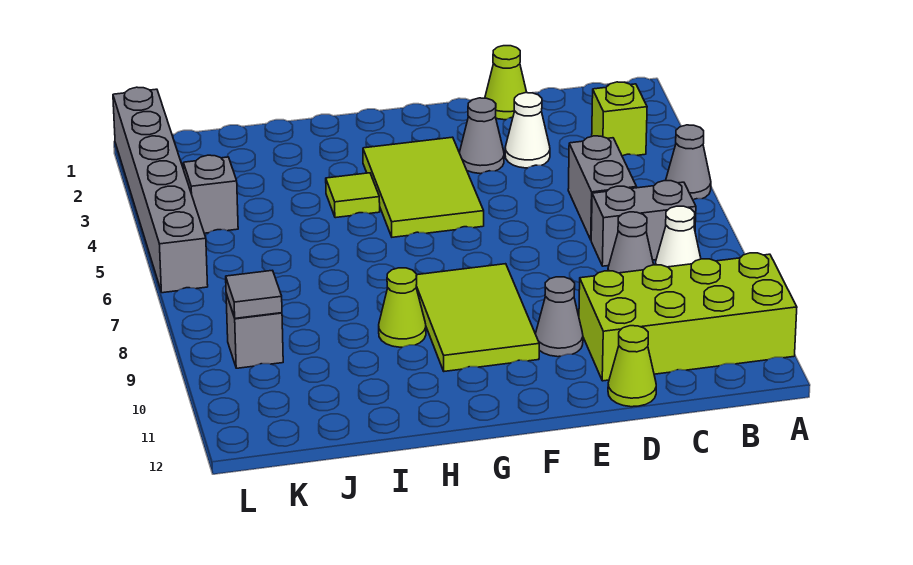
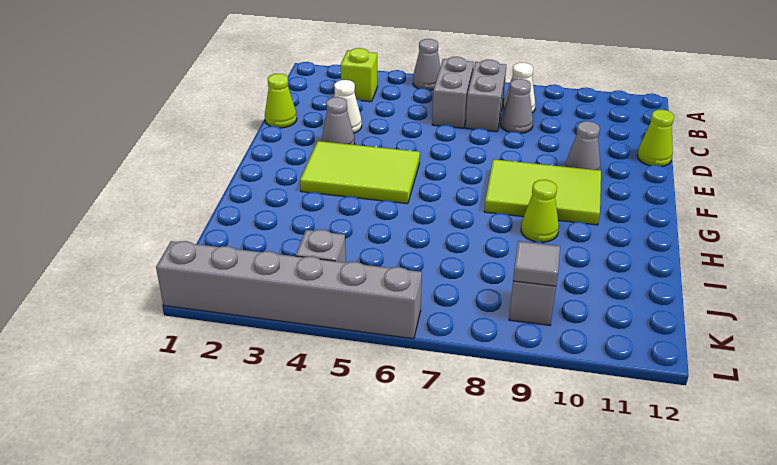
lime 2x4 brick [579,253,797,381] -> none
grey 1x2 brick [568,136,636,240] -> grey 1x2 brick turned to [432,57,474,128]
lime 1x1 tile [326,173,380,218] -> none

